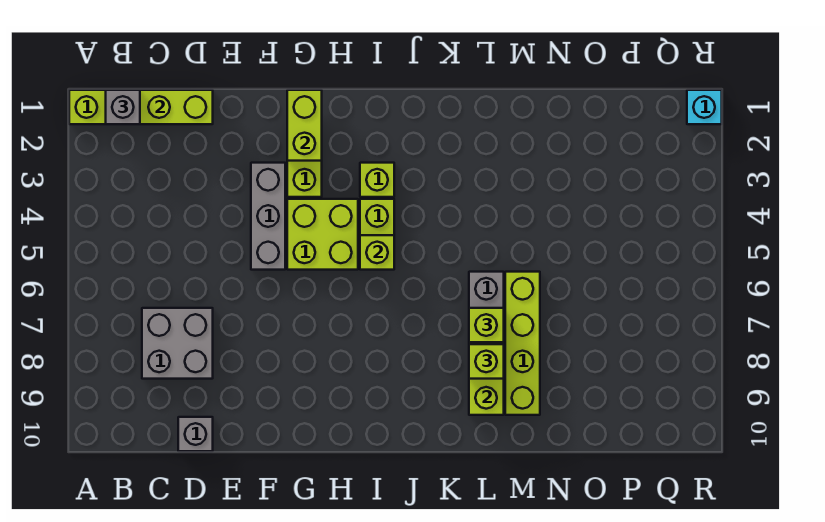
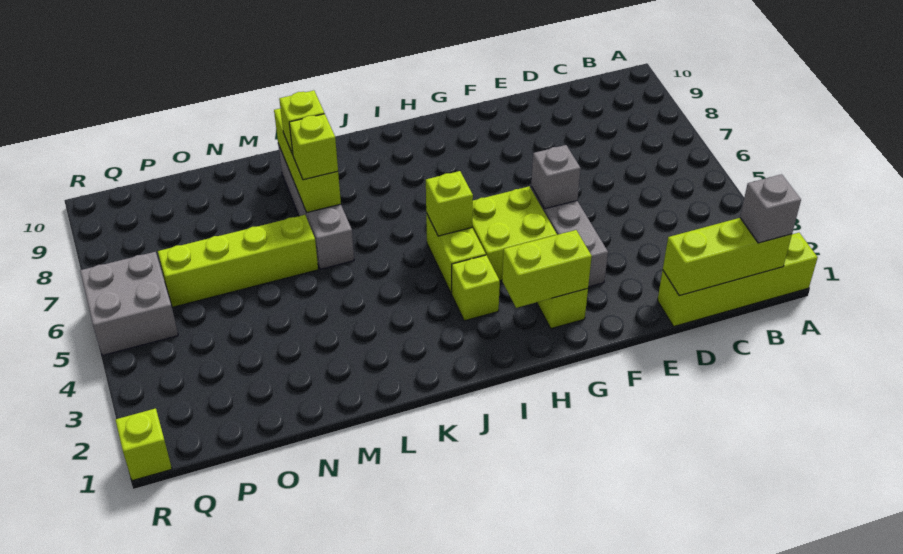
grey 2x2 brick [142,308,213,379] -> grey 2x2 brick moved to [80,252,178,356]
grey 1x1 brick [178,417,213,451] -> grey 1x1 brick moved to [531,145,581,209]
lime 1x2 brick [287,90,322,161] -> lime 1x2 brick turned to [502,230,592,308]
lime 1x4 brick [505,272,540,415] -> lime 1x4 brick turned to [158,215,318,307]
cyan 1x1 brick [687,90,722,124] -> lime 1x1 brick [116,408,172,481]

